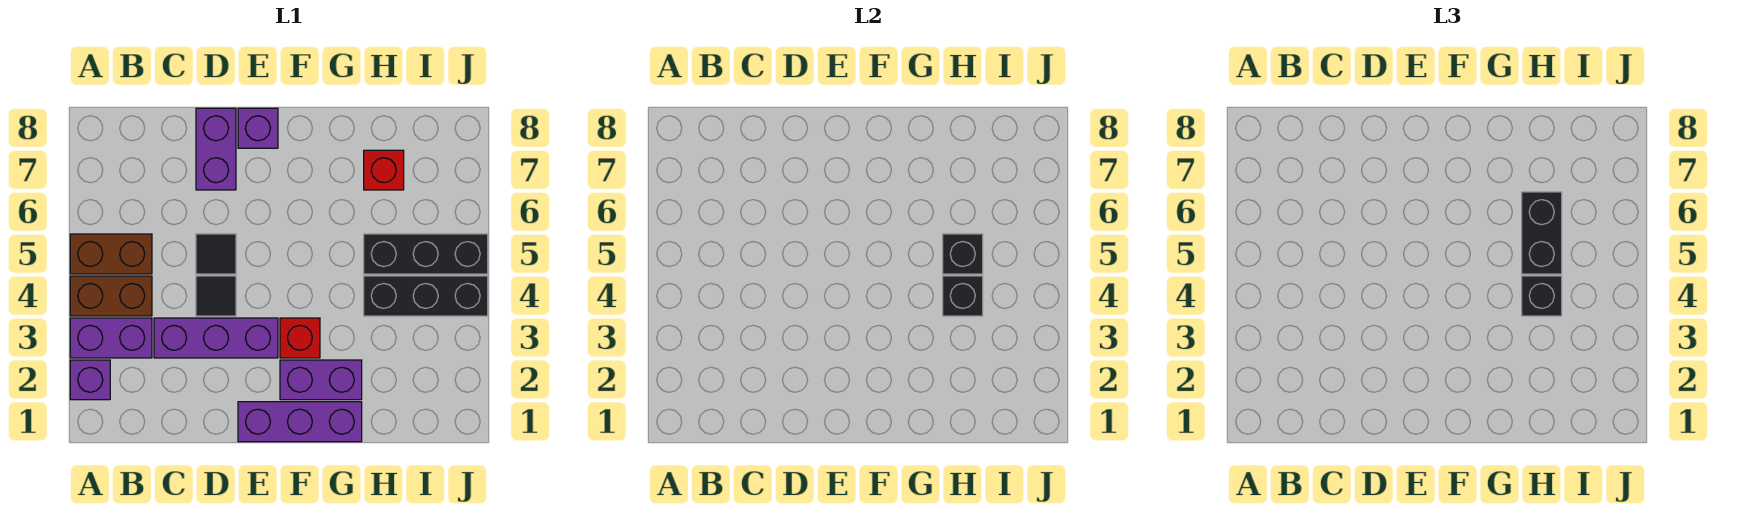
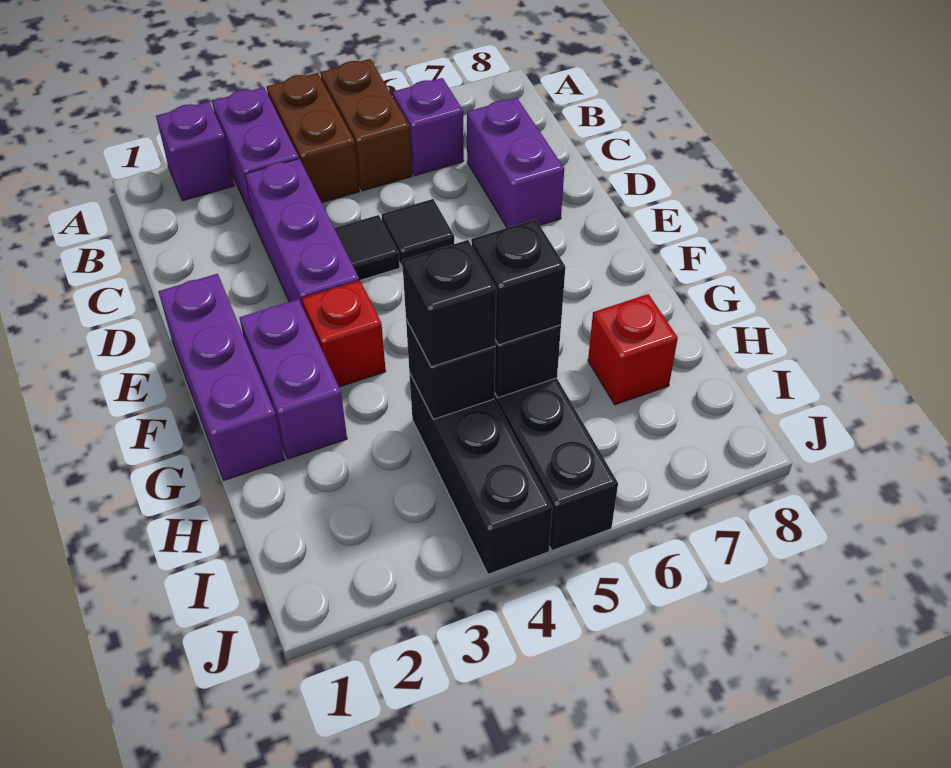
purple 1x2 brick [196,108,236,190] -> purple 1x2 brick turned to [467,98,564,227]
purple 1x1 brick [238,108,278,148] -> purple 1x1 brick moved to [393,78,464,176]
black 1x2 brick [1522,192,1562,274] -> black 1x1 brick [471,219,565,345]

